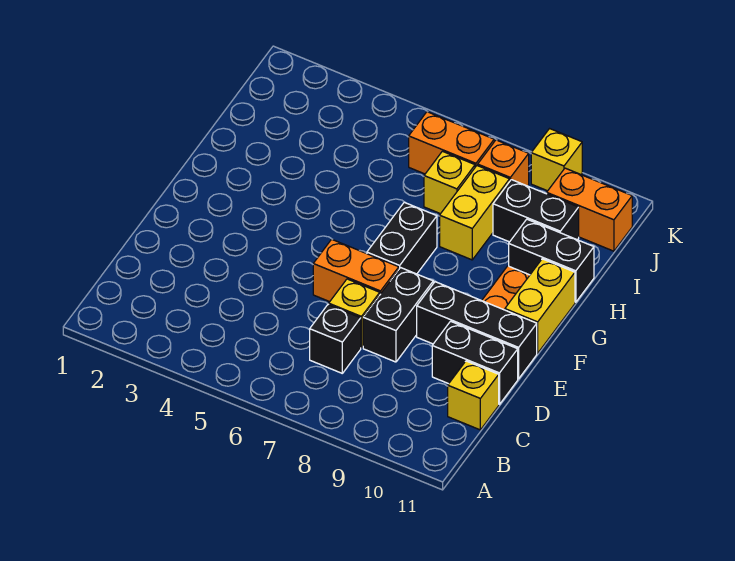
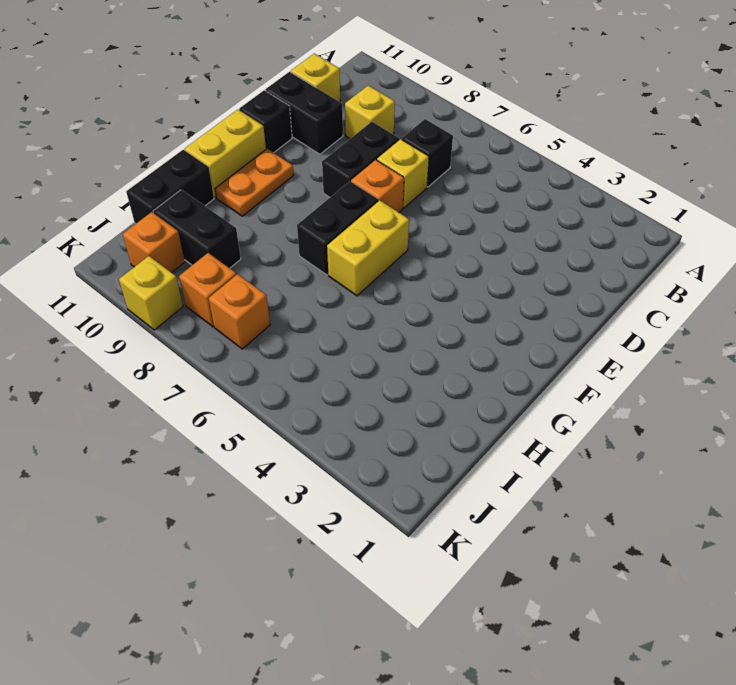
orange 1x2 brick [313,239,399,302] -> orange 1x1 brick [351,160,404,212]
black 1x3 brick [417,282,537,379] -> black 1x1 brick [239,90,292,153]
yellow 1x2 brick [440,166,510,260] -> yellow 1x2 brick moved to [327,201,409,296]
black 1x2 brick [509,219,594,302] -> black 1x2 brick turned to [126,150,214,224]
yellow 1x1 brick [424,151,475,214] -> yellow 1x1 brick moved to [345,86,395,138]
orange 1x2 brick [409,112,494,174] -> orange 1x1 brick [209,274,270,349]
orange 1x2 brick [547,168,632,251] -> orange 1x1 brick [123,212,185,273]

